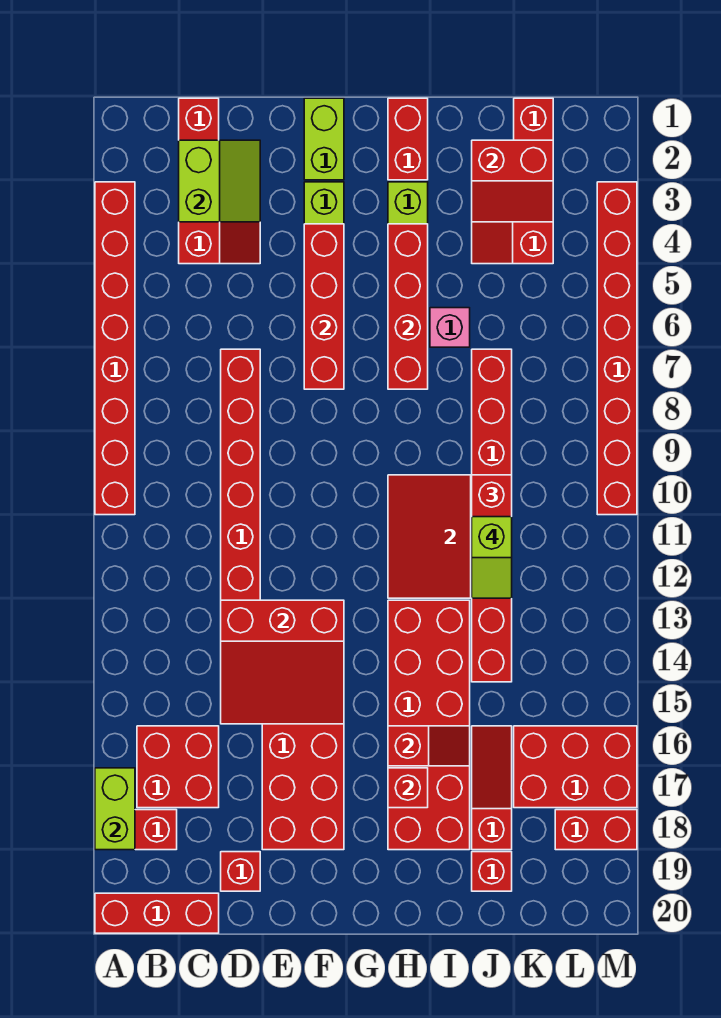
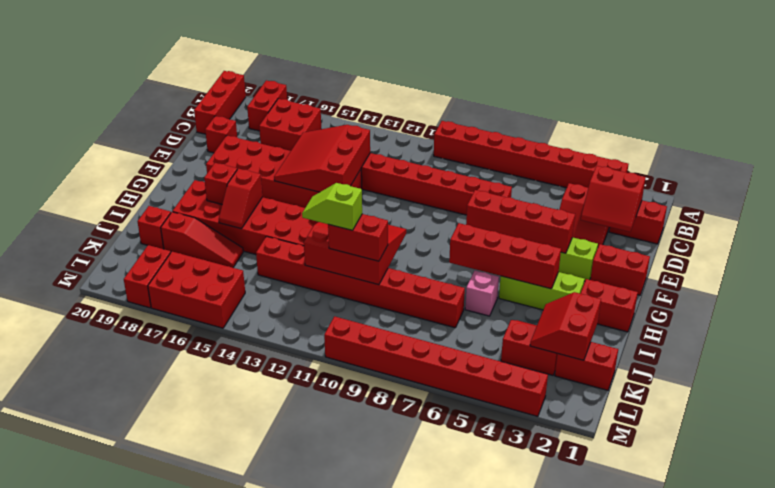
lime 1x2 brick [95,768,135,850] -> none
lime 2x2 slope [179,140,260,222] -> red 2x2 slope [581,166,646,232]
lime 1x2 brick [304,98,344,180] -> red 1x2 brick [590,244,650,295]
red 2x3 brick [514,726,637,808] -> red 2x3 brick turned to [148,252,245,328]

